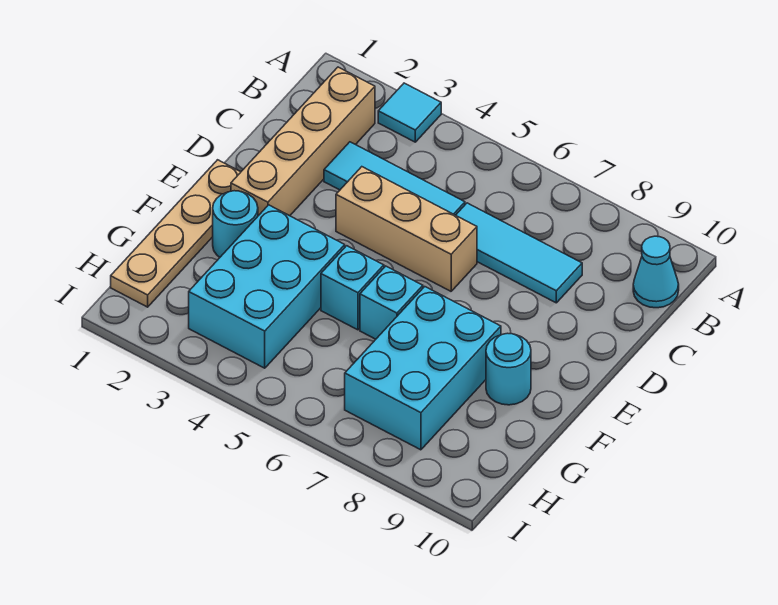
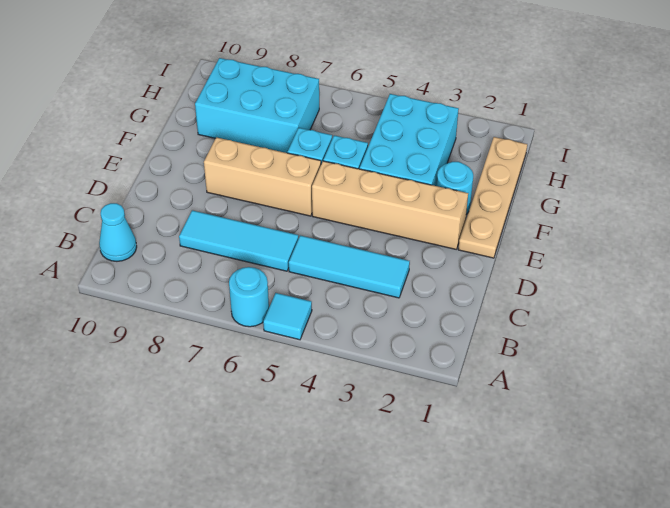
cyan 1x1 tile [378,83,441,142] -> cyan 1x1 tile moved to [263,293,312,340]
tan 1x4 brick [231,67,375,216] -> tan 1x4 brick turned to [312,161,468,249]
tan 1x3 brick [336,167,477,291] -> tan 1x3 brick moved to [204,137,321,216]
cyan 2x3 brick [345,287,501,450] -> cyan 2x3 brick turned to [195,58,319,153]
cyan 1x1 round brick [486,333,531,405] -> cyan 1x1 round brick moved to [229,267,269,327]

